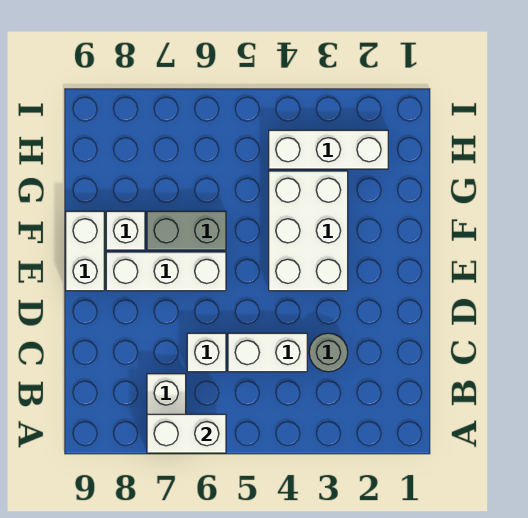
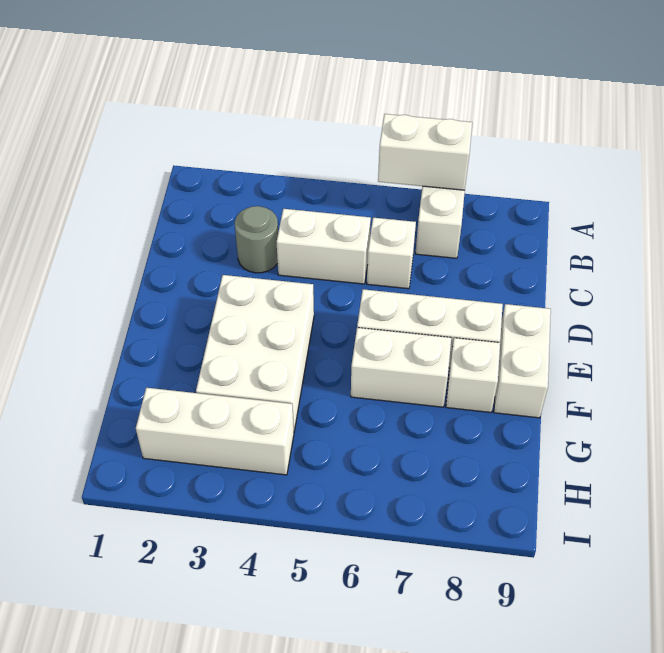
grey 1x2 brick [147,211,226,250] -> white 1x2 brick [351,328,451,407]

